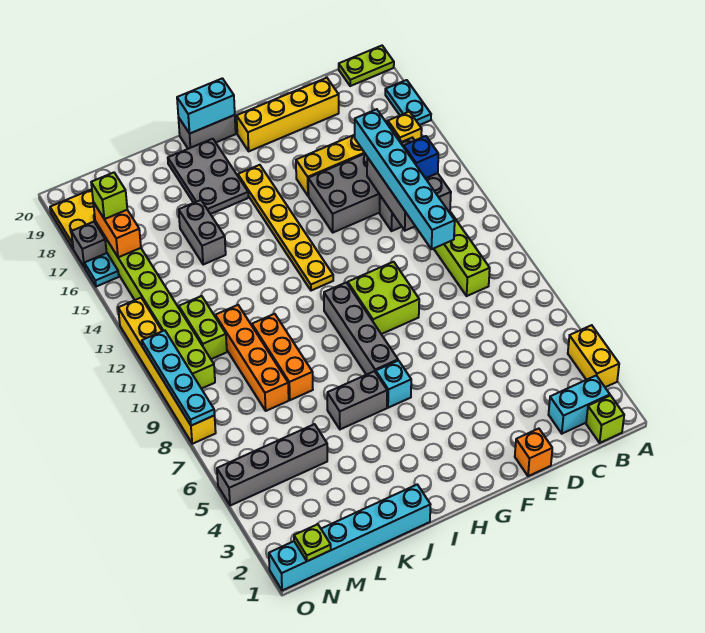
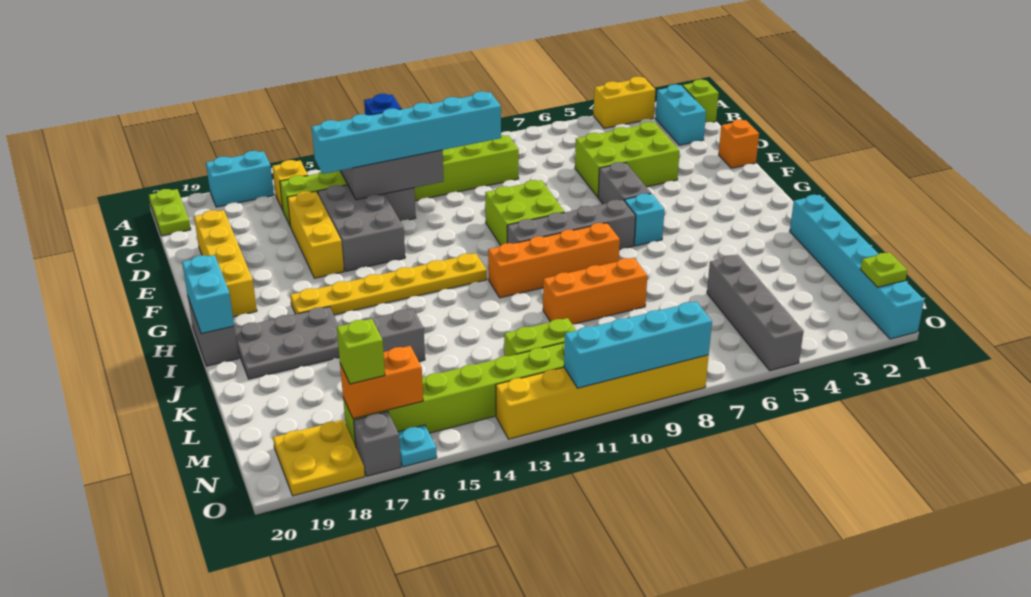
cyan 1x2 plate [385,80,431,125] -> cyan 1x2 brick [206,151,274,207]
none -> lime 2x3 brick [575,122,680,197]
grey 1x2 brick [327,371,387,429] -> grey 1x2 brick moved to [598,162,651,204]
orange 1x4 brick [215,305,289,411] -> orange 1x4 brick moved to [488,223,620,298]
cyan 1x4 plate [142,330,214,426] -> cyan 1x4 brick [564,301,712,388]

